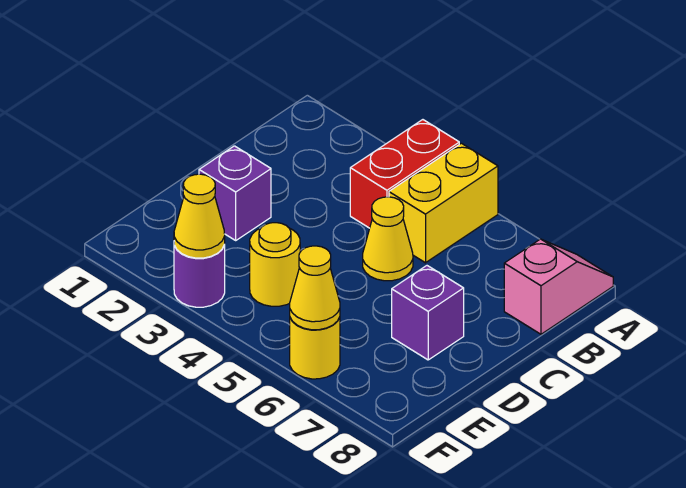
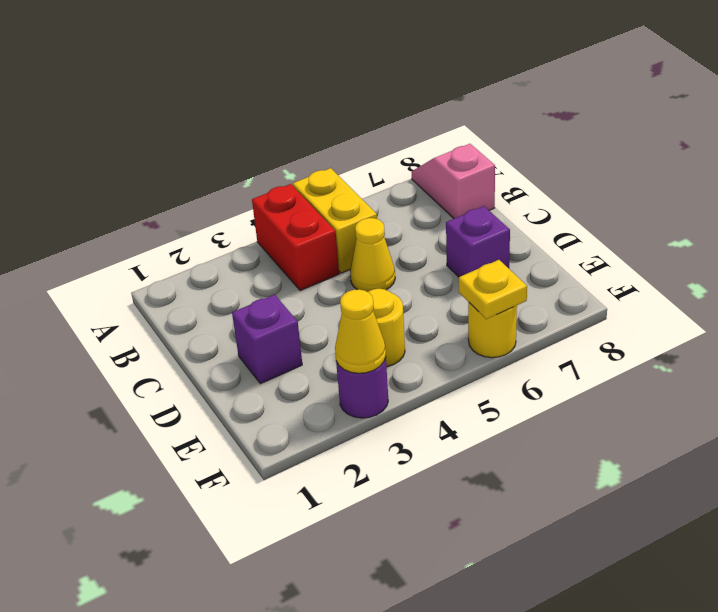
yellow 1x1 cone [290,246,340,330] -> yellow 1x1 plate [459,260,527,319]

